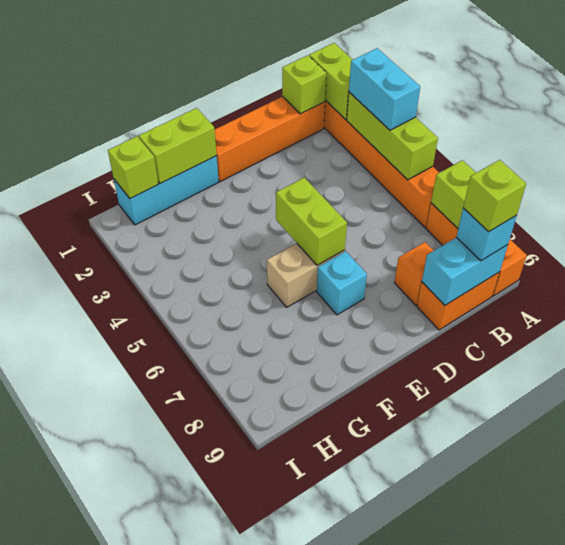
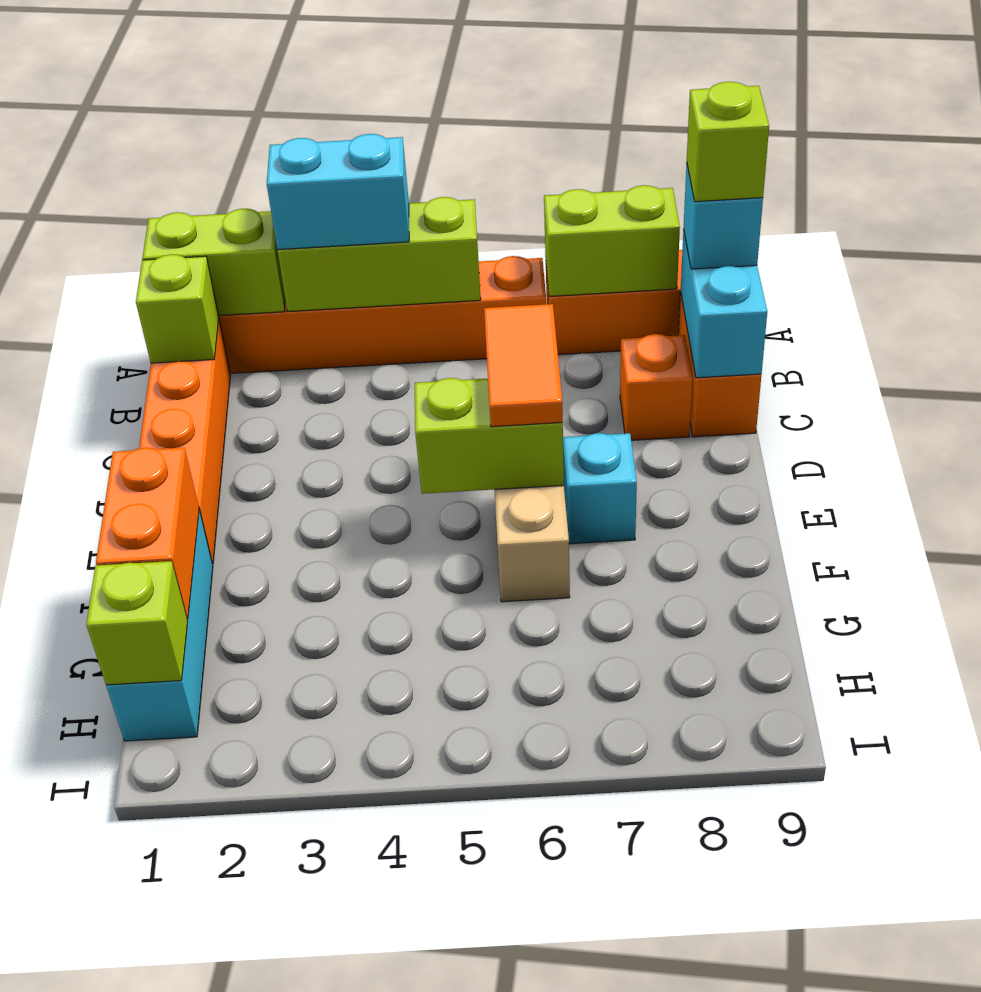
none -> orange 1x2 tile [484,304,563,427]
lime 1x2 brick [139,108,217,184] -> orange 1x2 brick [96,448,199,619]

